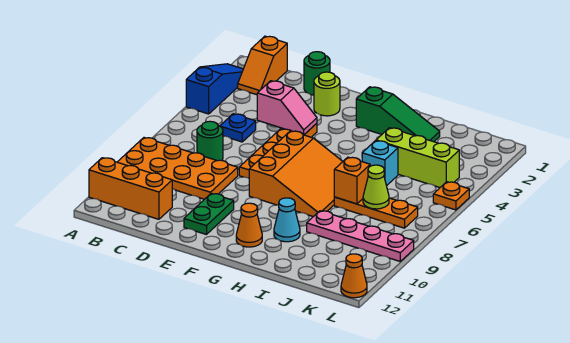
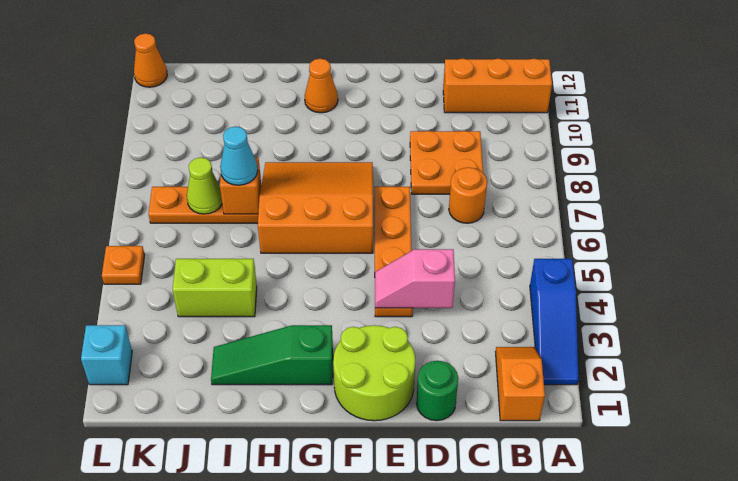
orange 2x4 plate [118,138,238,199] -> orange 2x2 plate [410,131,483,194]
blue 1x1 plate [220,114,256,142] -> none
green 1x1 round brick [197,121,223,161] -> orange 1x1 round brick [449,167,487,223]
lime 1x1 round brick [314,72,340,116] -> lime 2x2 round brick [333,325,415,421]
green 1x2 plate [184,193,234,235] -> none
orange 3x3 slope [249,131,343,217] -> orange 3x3 slope turned to [258,162,373,253]
cyan 1x1 cone [274,198,300,242] -> cyan 1x1 cone moved to [220,126,258,185]
lime 1x3 brick [376,128,459,188] -> lime 1x2 brick [173,259,257,317]
cyan 1x1 brick [362,141,398,186] -> cyan 1x1 brick moved to [81,325,132,385]
pink 1x4 plate [307,211,414,261] -> none

